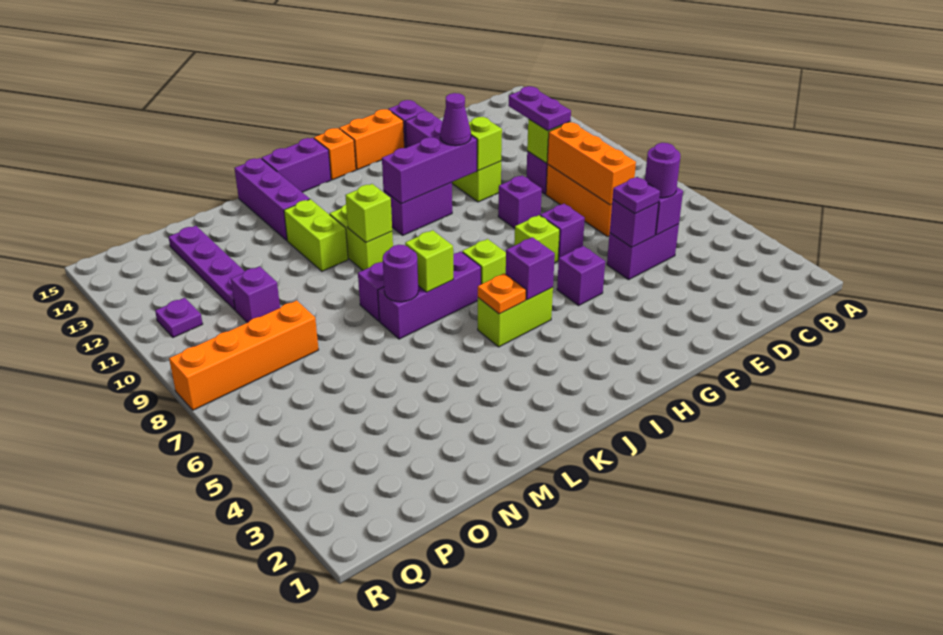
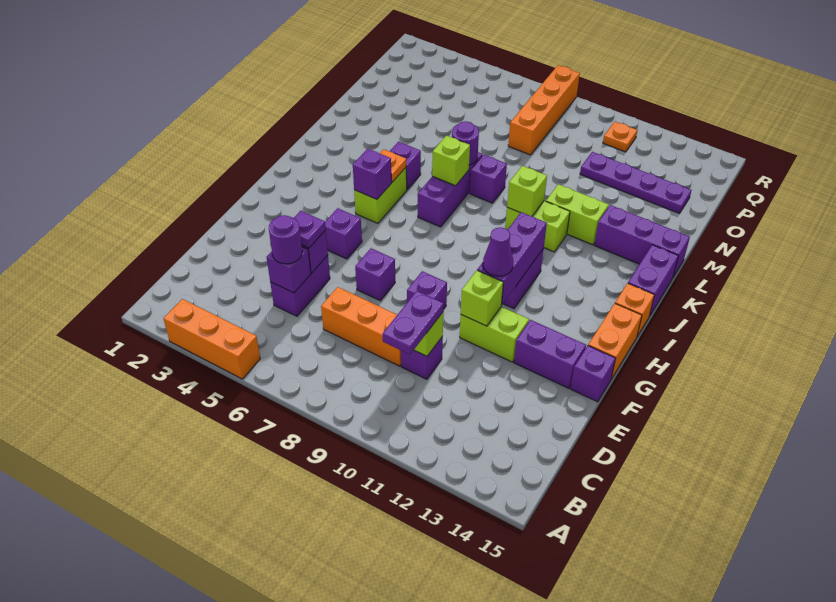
orange 1x3 brick [547,122,636,205] -> orange 1x3 brick moved to [163,299,260,379]
purple 1x2 plate [508,86,571,131] -> purple 1x2 plate turned to [383,291,444,354]
lime 1x1 brick [514,215,560,263] -> none
lime 1x1 brick [462,239,506,284] -> none
purple 1x1 brick [231,266,280,323] -> purple 1x1 brick moved to [389,142,421,190]
purple 1x1 plate [155,298,203,337] -> orange 1x1 plate [603,122,637,152]

